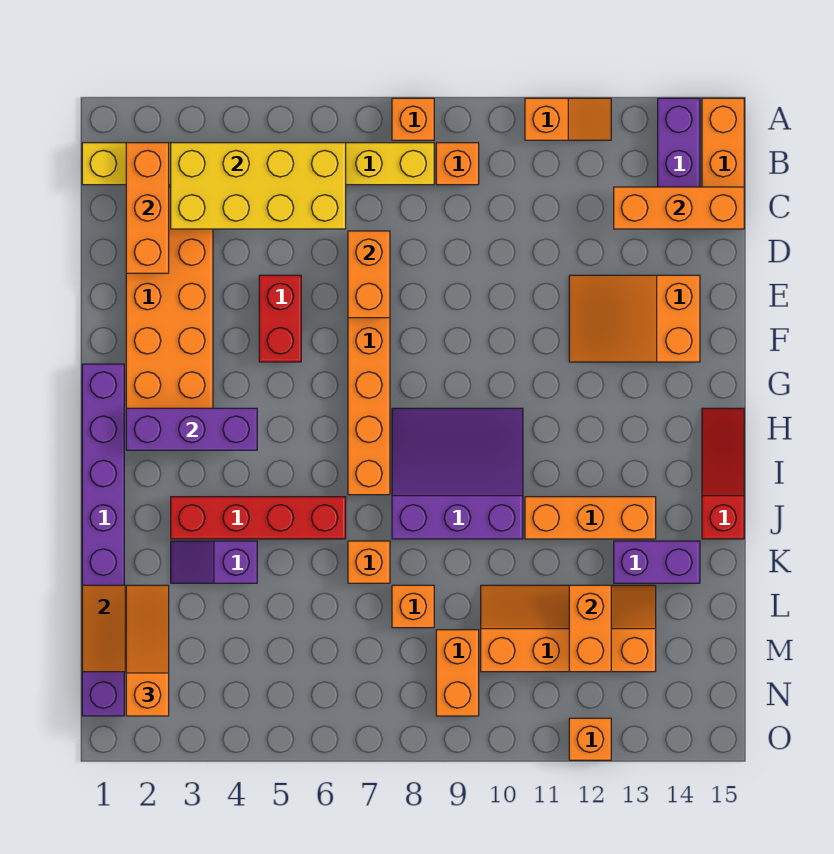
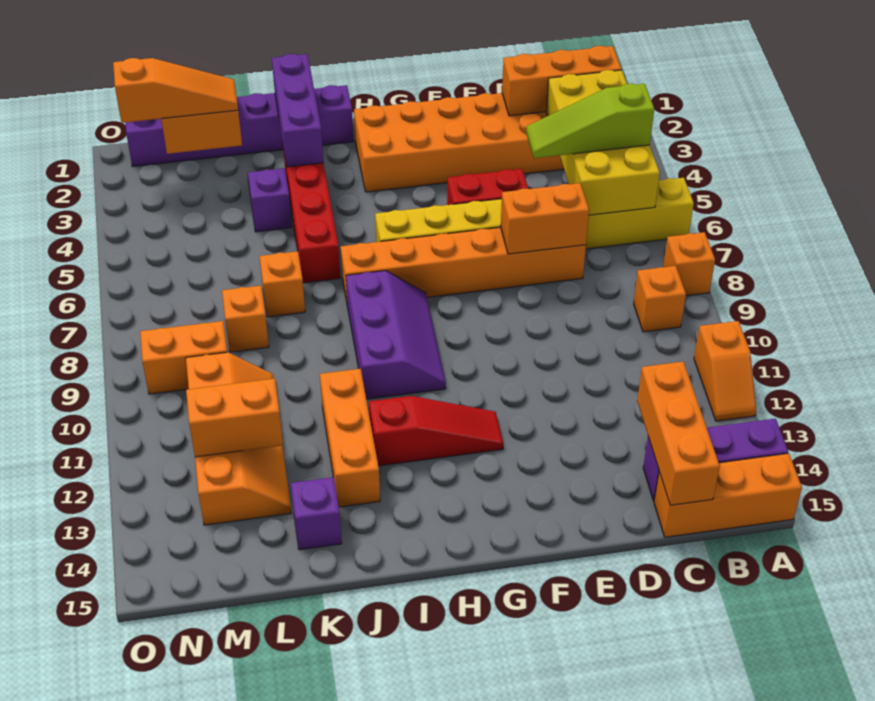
yellow 1x8 brick [82,143,434,185] -> yellow 1x8 brick turned to [375,178,694,249]
none -> lime 1x3 slope [526,84,654,158]
orange 2x3 slope [569,275,700,362] -> none
purple 1x8 brick [82,364,124,716] -> purple 1x6 brick [126,85,354,166]
purple 1x3 brick [126,408,257,450] -> purple 1x3 brick moved to [272,54,324,167]
purple 3x3 slope [392,408,523,539] -> purple 2x3 slope [346,271,446,399]
red 1x3 slope [702,408,744,539] -> red 1x3 slope moved to [369,396,503,466]
purple 1x2 brick [614,541,700,583] -> purple 1x1 brick [291,477,342,550]
orange 1x1 brick [569,718,611,760] -> none

